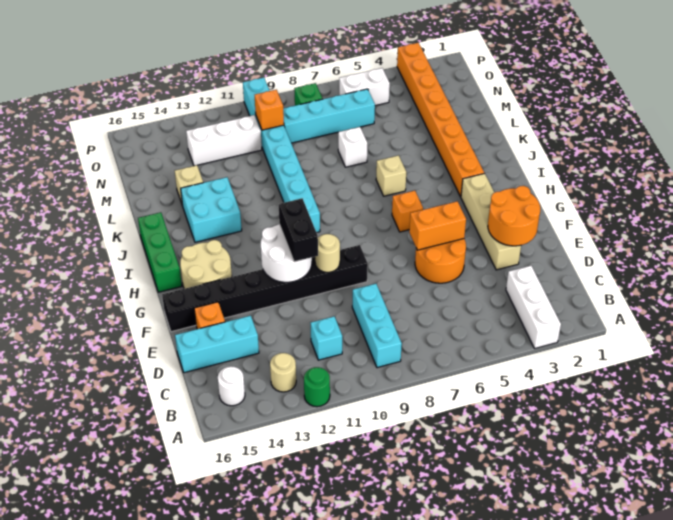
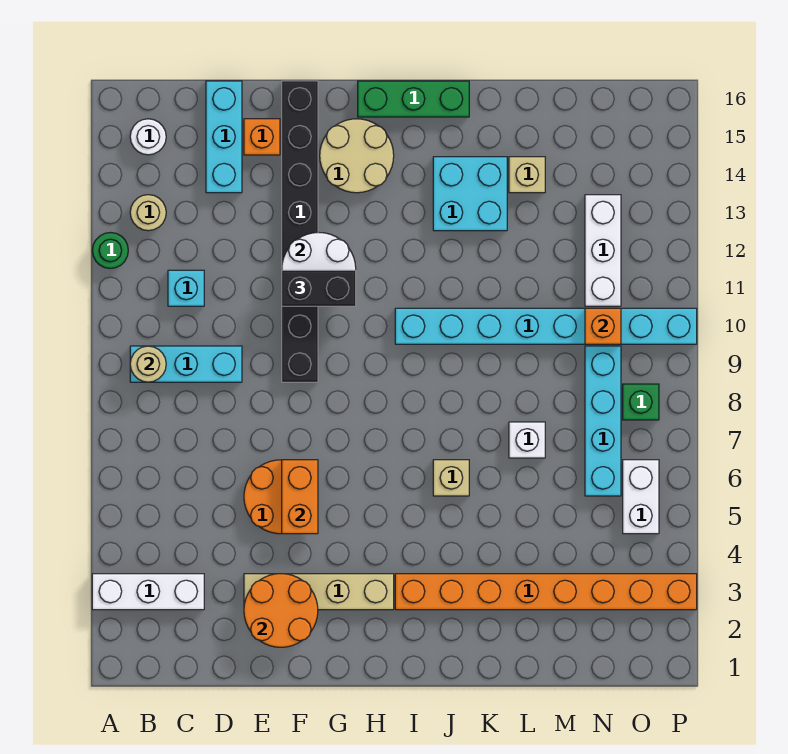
tan 1x1 round brick [315,234,340,272] -> tan 1x1 round brick moved to [130,346,166,382]
orange 1x1 brick [392,191,423,232] -> none

